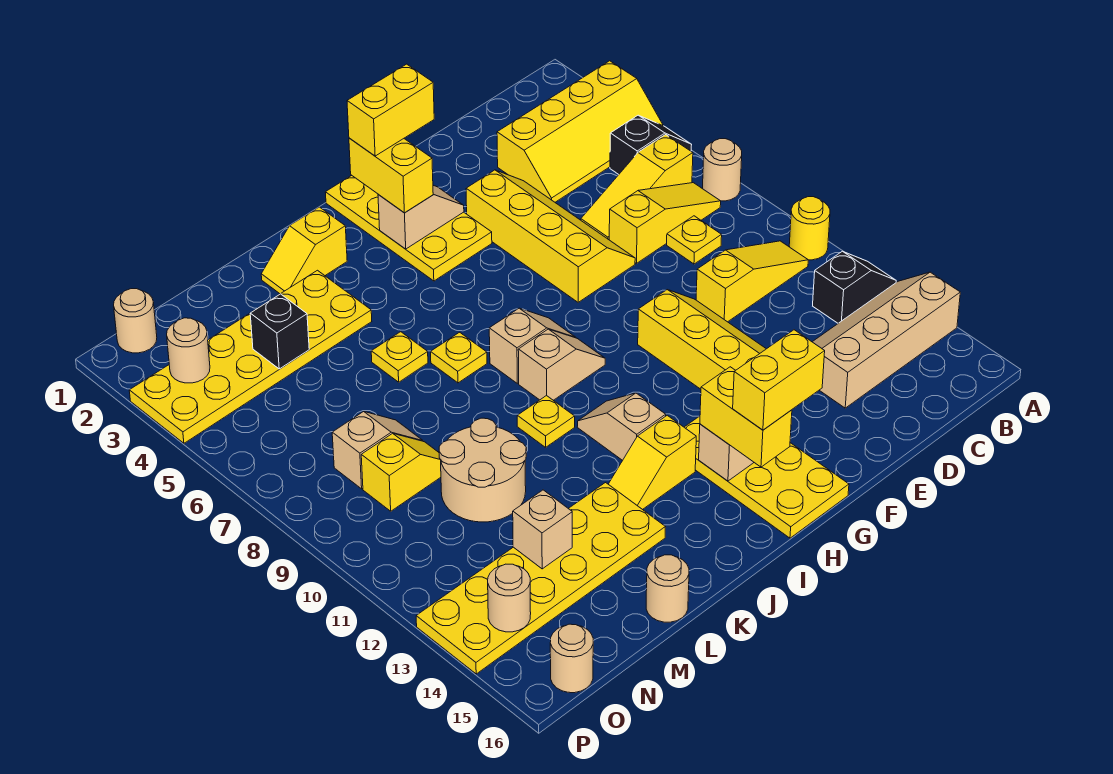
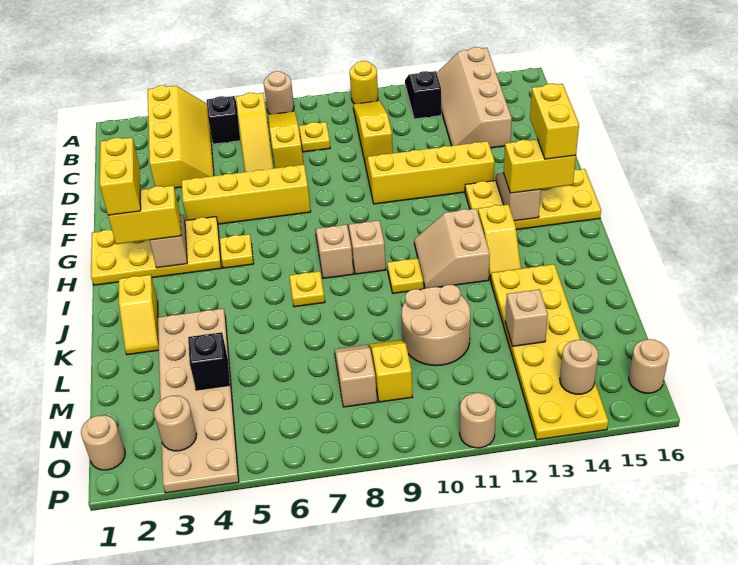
tan 1x2 slope [577,393,666,460] -> tan 2x2 slope [414,209,490,288]
yellow 2x6 plate [129,270,372,443] -> tan 2x6 plate [158,309,239,493]
yellow 1x1 plate [371,332,428,382] -> yellow 1x1 plate moved to [220,234,254,268]
tan 1x1 round brick [646,555,689,622] -> tan 1x1 round brick moved to [460,393,496,448]

